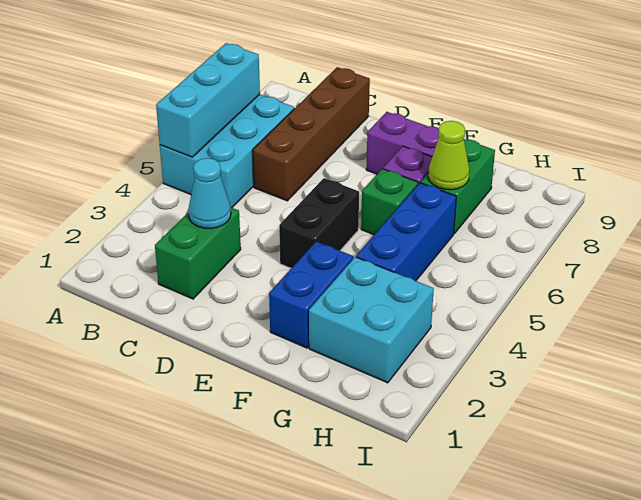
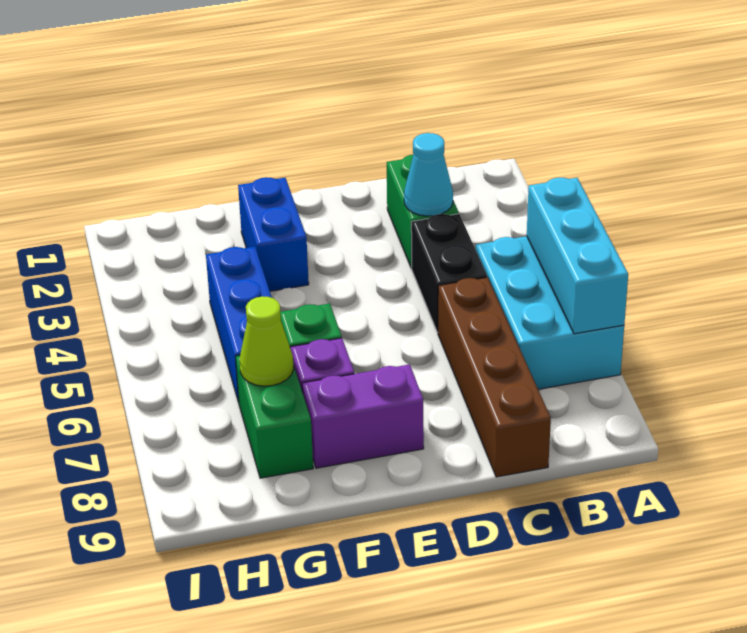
black 1x2 brick [279,178,359,268] -> black 1x2 brick moved to [411,214,487,333]
cyan 2x2 brick [309,257,434,383] -> none

